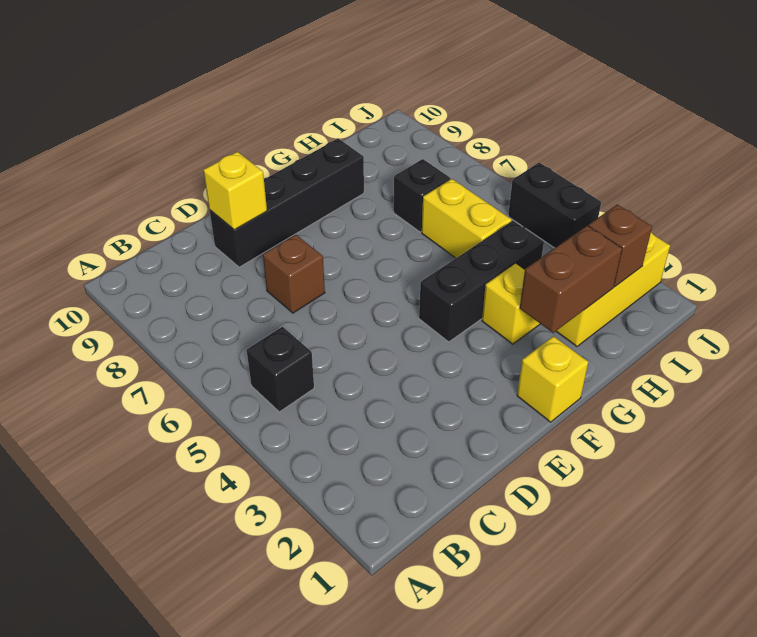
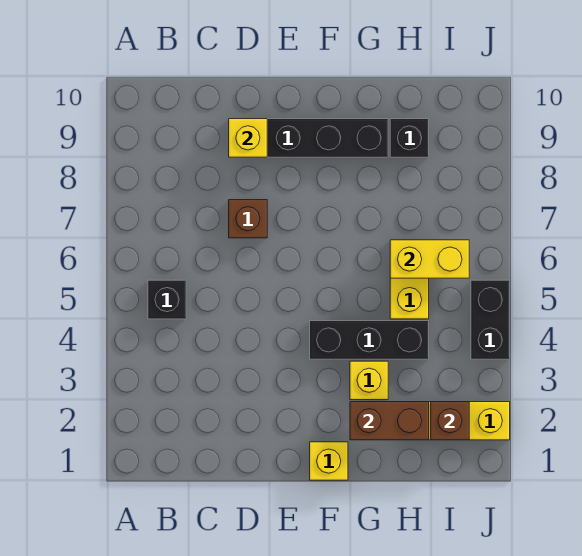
none -> yellow 1x2 brick [390,240,469,278]
black 1x1 brick [394,159,450,232] -> black 1x1 brick moved to [390,119,429,157]

